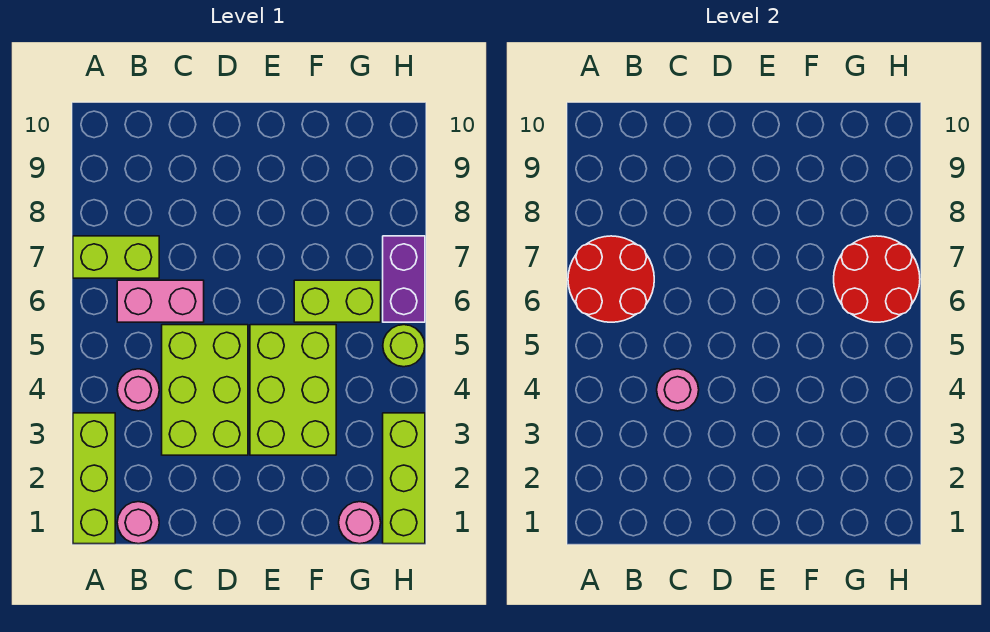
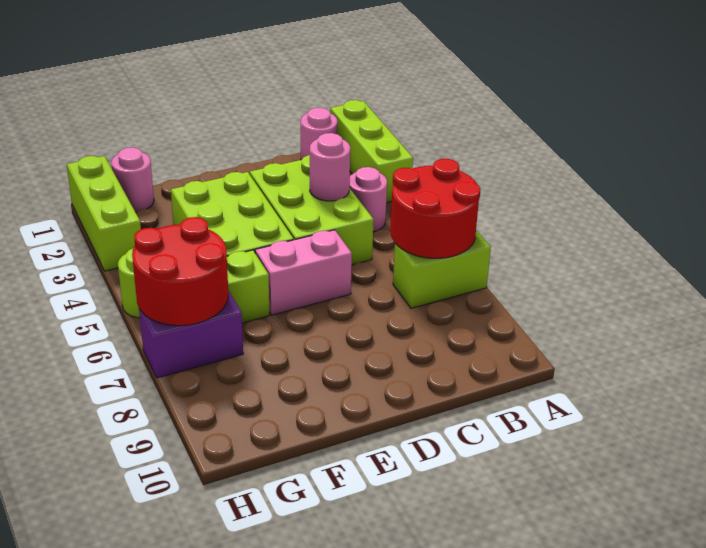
pink 1x2 brick [117,280,204,322] -> pink 1x2 brick moved to [255,230,352,315]
purple 1x2 brick [383,236,425,322] -> purple 1x2 brick turned to [139,290,243,378]

